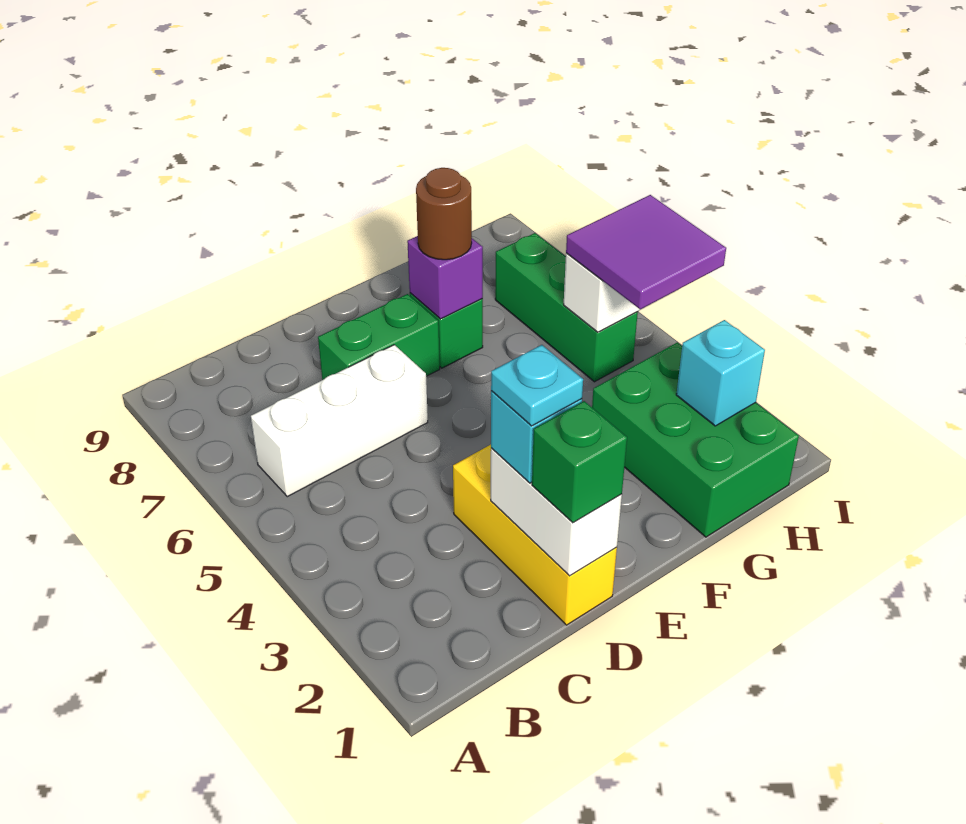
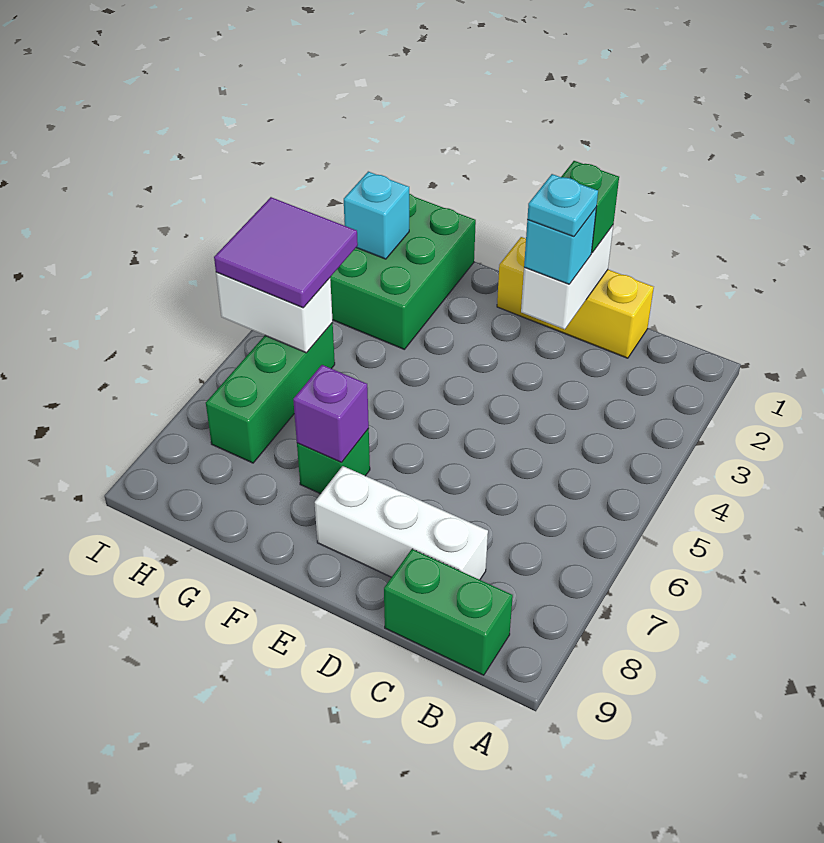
white 1x3 brick [251,345,428,497] -> white 1x3 brick moved to [315,466,488,580]
yellow 1x3 brick [453,445,617,625] -> yellow 1x3 brick turned to [497,237,654,358]
green 1x2 brick [318,294,440,380] -> green 1x2 brick moved to [384,549,513,675]
brown 1x1 round brick [416,168,472,260] -> none

